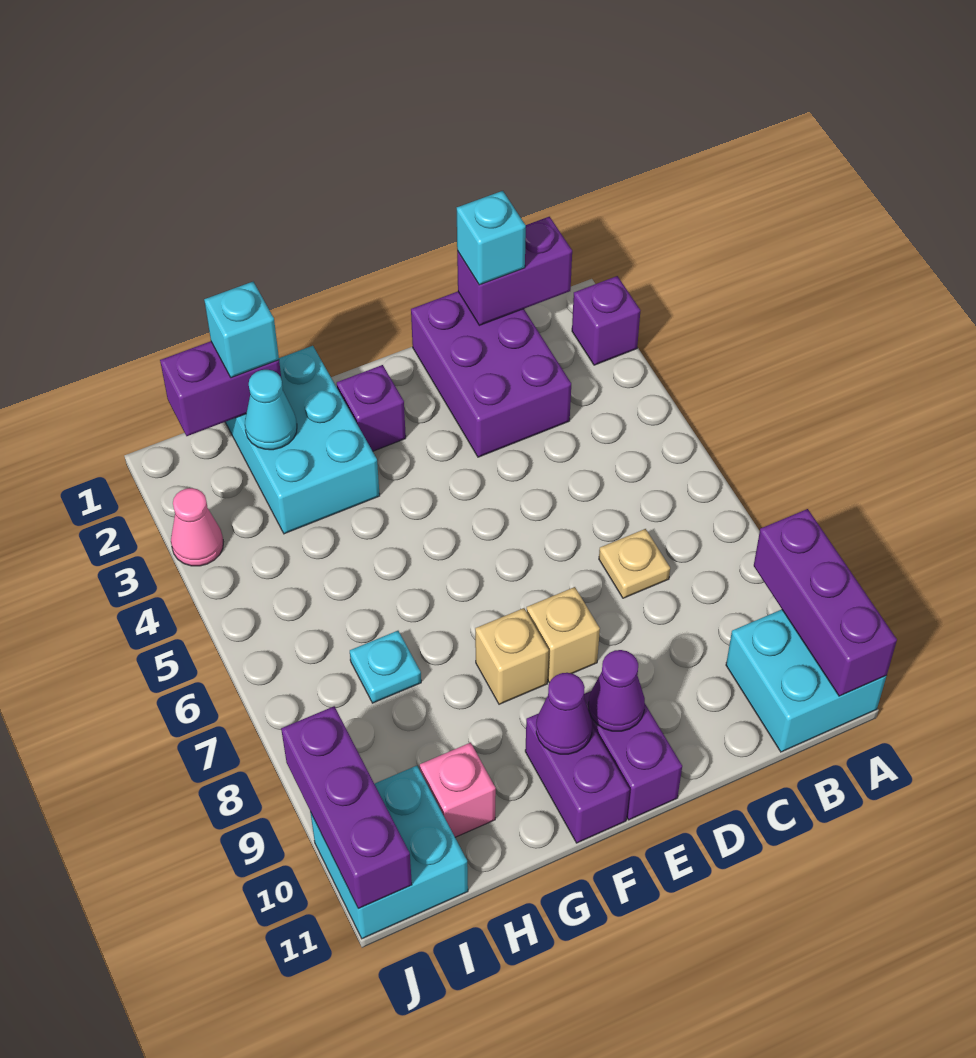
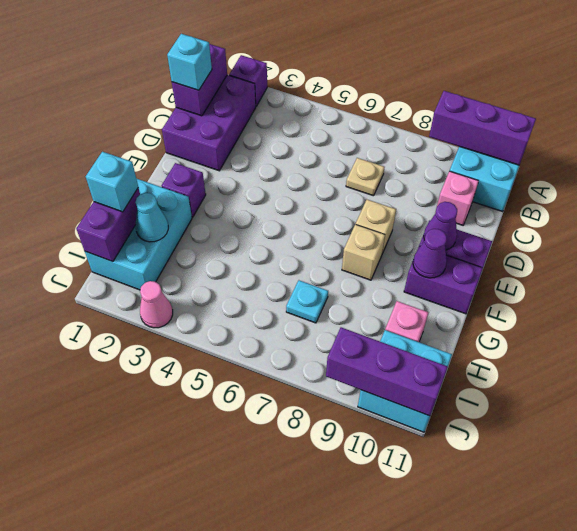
purple 2x3 brick [411,292,571,457] -> purple 2x3 brick turned to [162,75,256,171]
none -> pink 1x1 brick [437,171,479,225]
cyan 2x3 brick [225,346,380,534] -> cyan 2x3 brick turned to [85,178,192,290]

